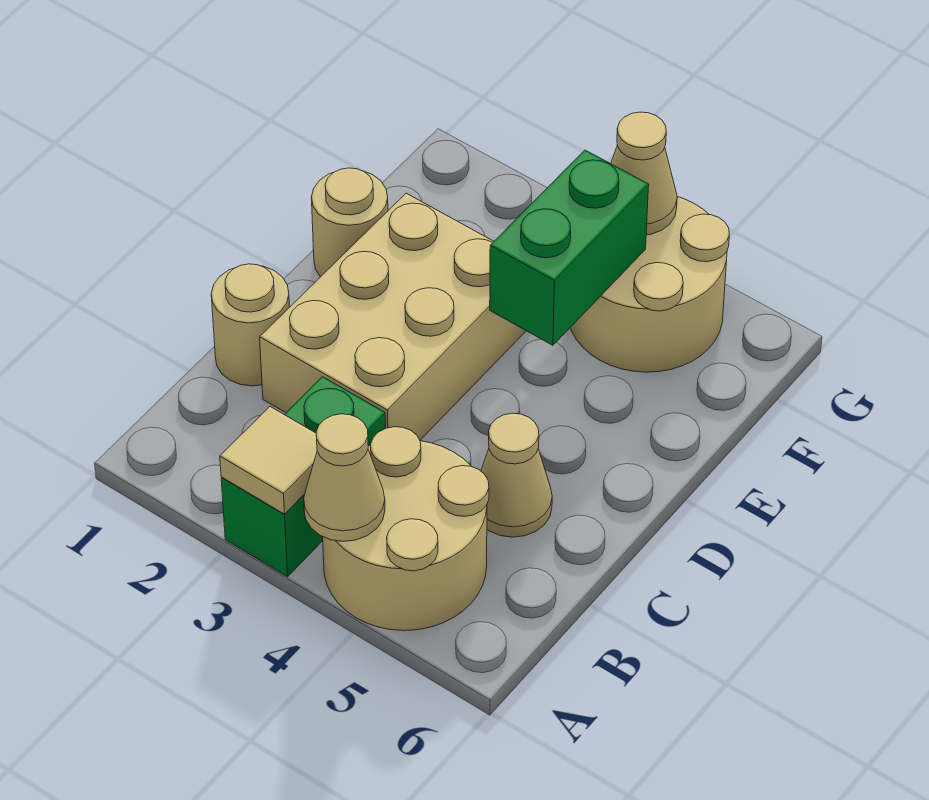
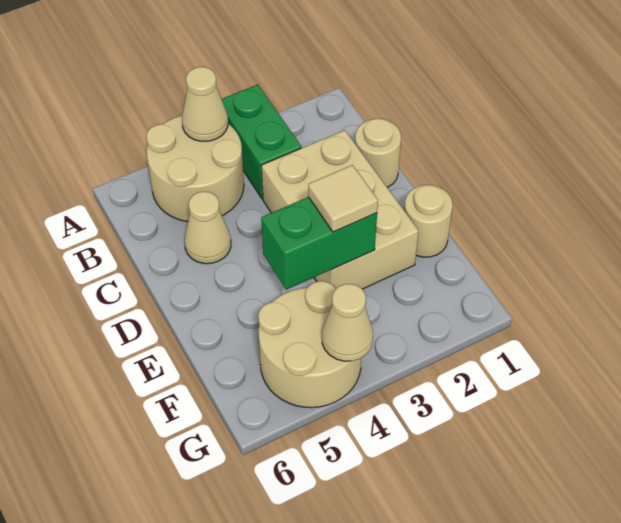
tan 1x1 tile [220,407,317,514] -> tan 1x1 tile moved to [308,165,378,232]
green 1x2 brick [490,150,649,345] -> green 1x2 brick turned to [261,197,377,290]

